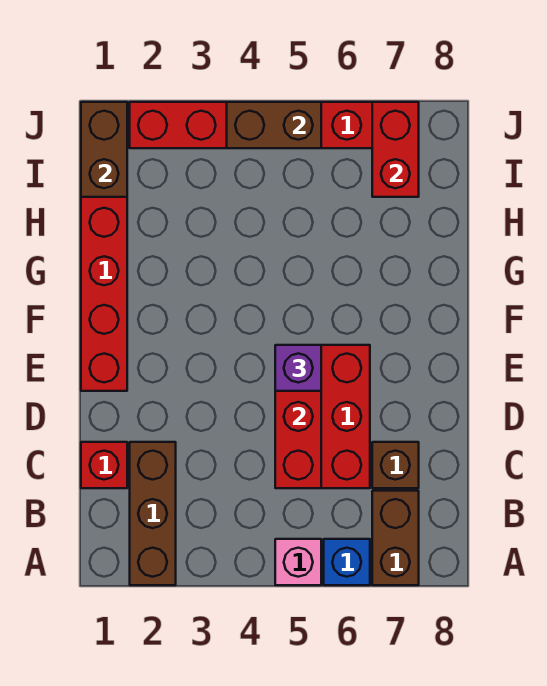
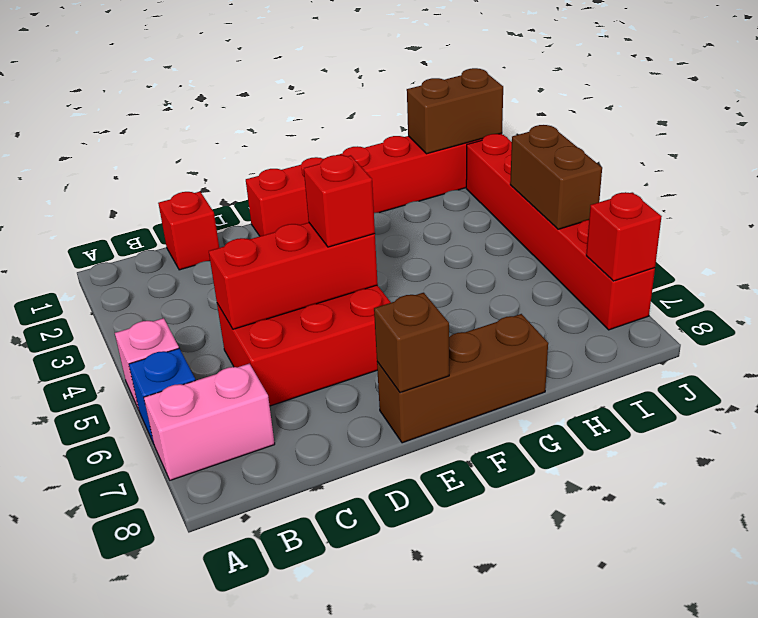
brown 1x3 brick [130,442,176,585] -> brown 1x3 brick moved to [377,314,548,443]
brown 1x2 brick [372,491,419,585] -> pink 1x2 brick [144,364,275,480]
brown 1x1 brick [372,442,419,488] -> brown 1x1 brick moved to [374,293,449,393]
purple 1x1 brick [275,345,321,391] -> red 1x1 brick [304,155,375,247]
red 1x2 brick [372,102,419,197] -> red 1x1 brick [586,192,662,281]

